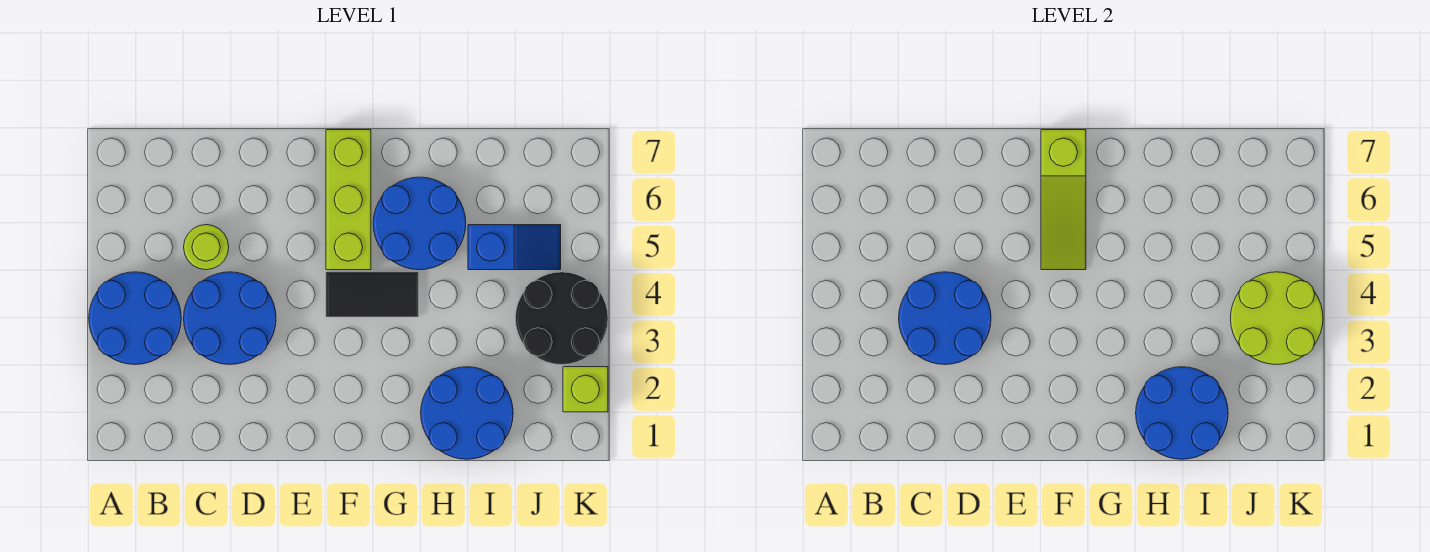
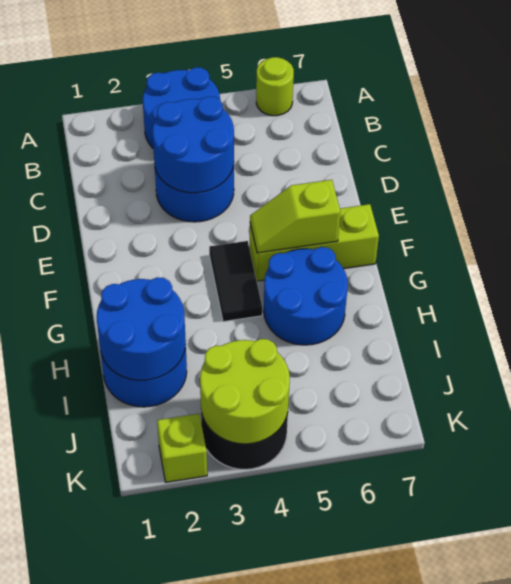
lime 1x1 round brick [184,225,229,270] -> lime 1x1 round brick moved to [256,57,294,116]
lime 1x3 slope [1041,130,1086,270] -> lime 1x2 slope [250,180,340,253]
blue 1x2 slope [468,225,561,270] -> none

